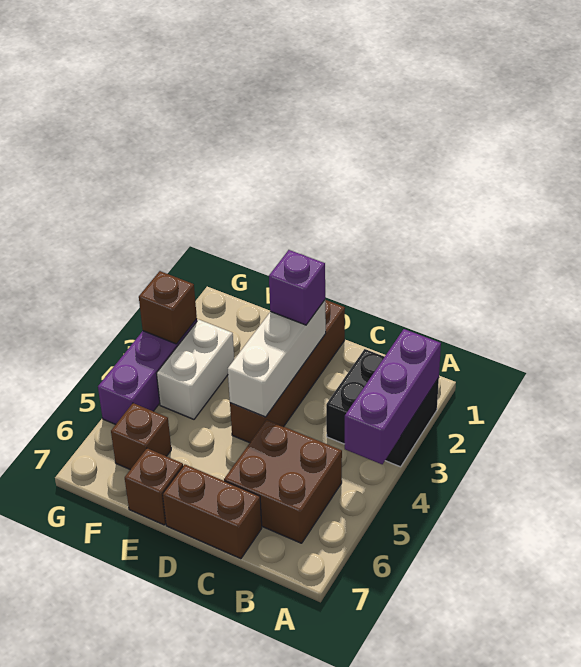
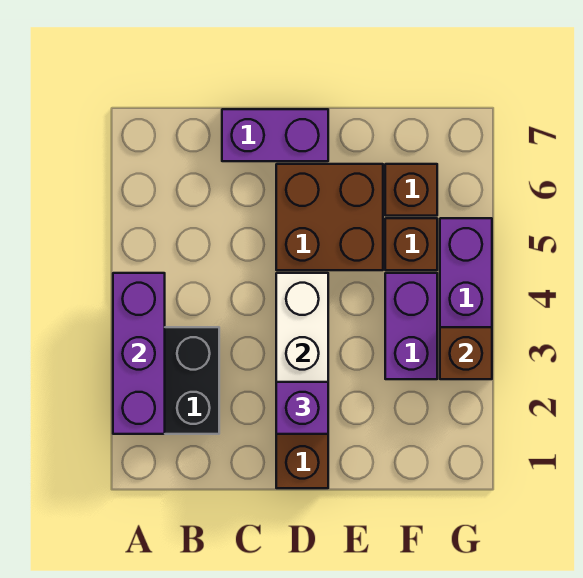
brown 2x2 brick [224,420,342,543] -> brown 2x2 brick moved to [276,164,383,270]
brown 1x2 brick [163,464,262,559] -> purple 1x2 brick [222,109,328,161]
brown 1x1 brick [125,448,183,525] -> brown 1x1 brick moved to [385,218,437,270]
white 1x2 brick [156,320,234,419] -> purple 1x2 brick [385,273,437,379]

